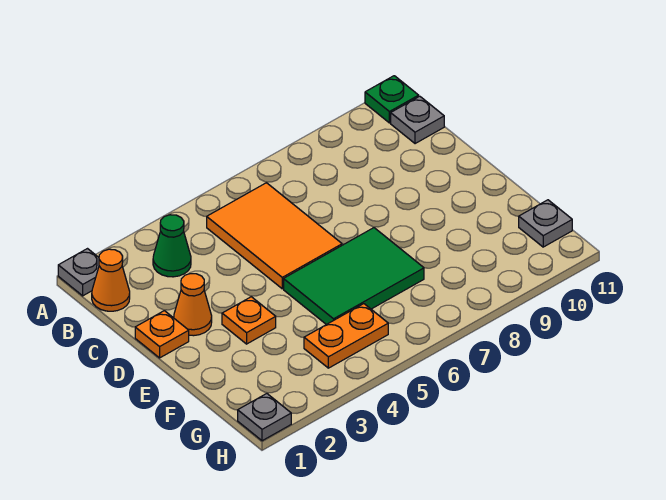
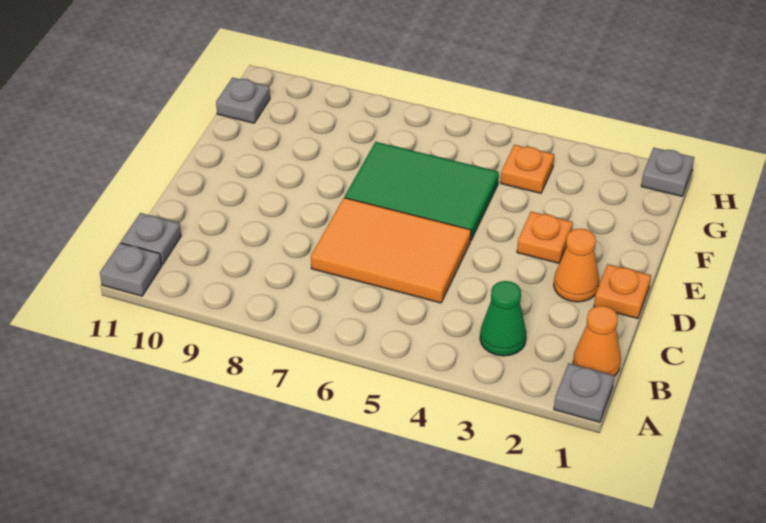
green 1x1 plate [365,76,419,123] -> grey 1x1 plate [100,243,162,296]
orange 2x3 tile [207,183,342,289] -> orange 2x3 tile turned to [311,198,471,303]
orange 1x2 plate [304,304,388,368] -> orange 1x1 plate [501,145,554,193]

